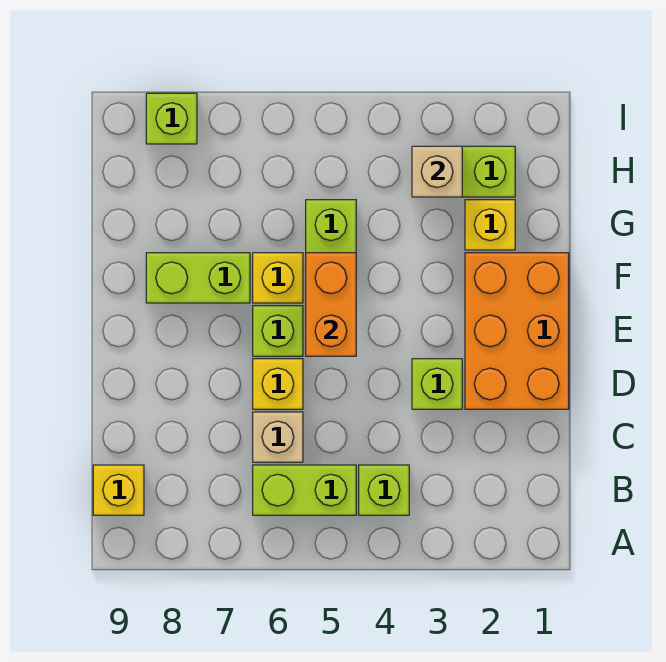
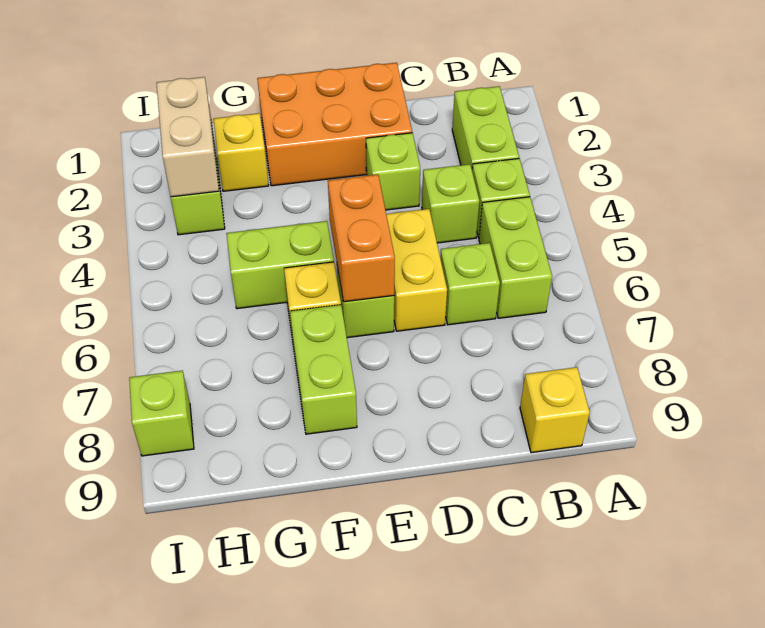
none -> lime 1x2 brick [452,86,519,168]
none -> lime 1x1 brick [422,164,479,243]
tan 1x1 brick [253,412,303,462] -> lime 1x1 brick [440,243,500,325]
yellow 1x1 brick [253,359,303,409] -> yellow 1x2 brick [386,209,447,331]
orange 1x2 brick [306,253,356,356] -> orange 1x2 brick turned to [328,174,395,302]
tan 1x1 brick [412,146,462,197] -> tan 1x2 brick [156,77,219,197]

